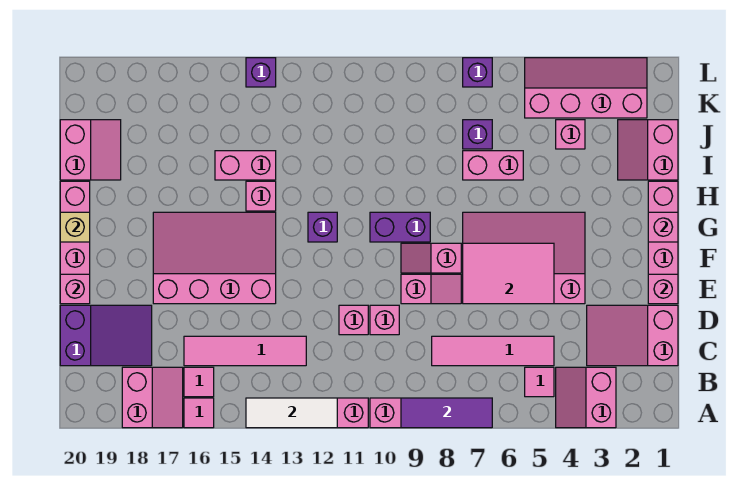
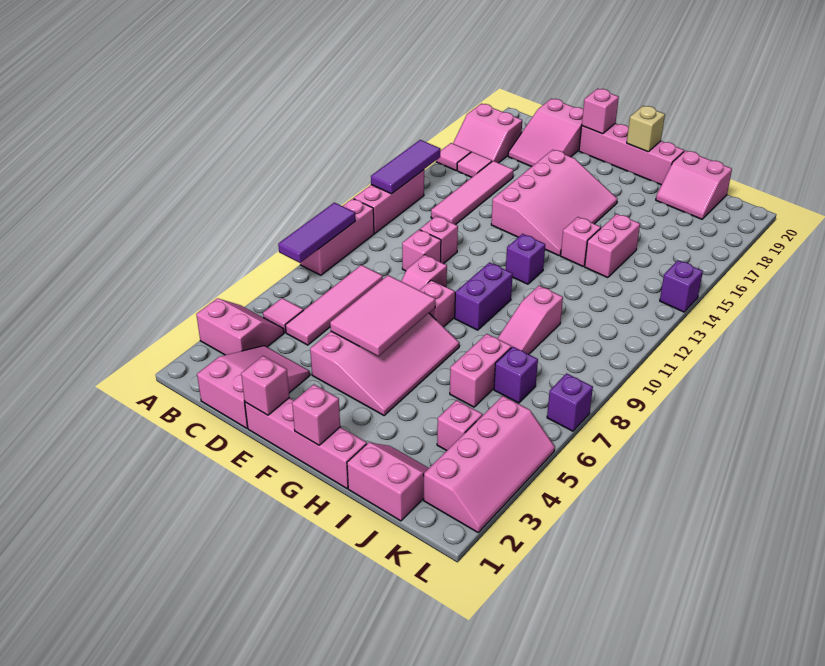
white 1x3 tile [246,398,337,428] -> purple 1x3 tile [371,140,441,194]
purple 2x3 slope [60,305,152,366] -> pink 2x3 slope [508,99,583,167]
none -> pink 1x3 slope [497,286,563,354]

